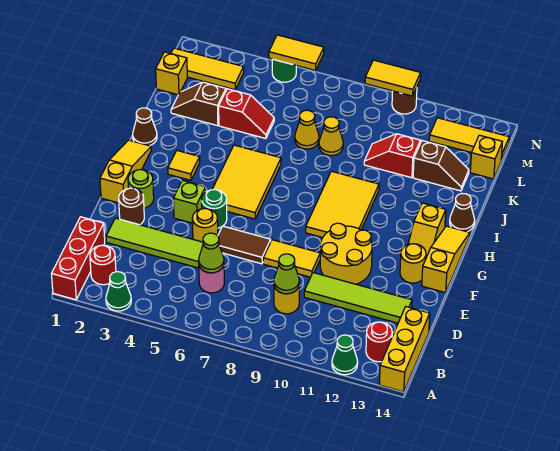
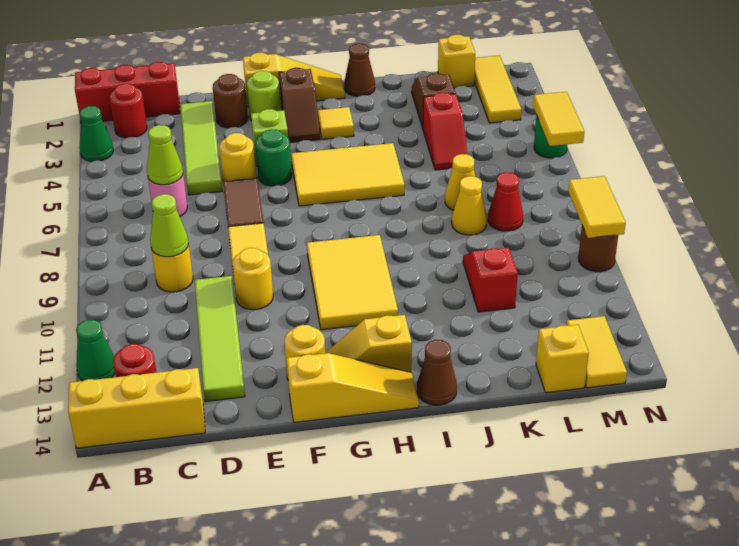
yellow 2x2 round brick [320,223,372,284] -> yellow 1x1 round brick [232,248,273,310]
yellow 2x3 tile [306,171,379,238] -> yellow 2x3 tile turned to [307,235,398,330]
brown 1x2 slope [413,141,469,191] -> brown 1x2 slope moved to [279,68,320,143]
none -> red 1x1 cone [488,172,523,231]
yellow 1x3 tile [429,118,509,160] -> yellow 1x2 tile [566,316,627,388]

